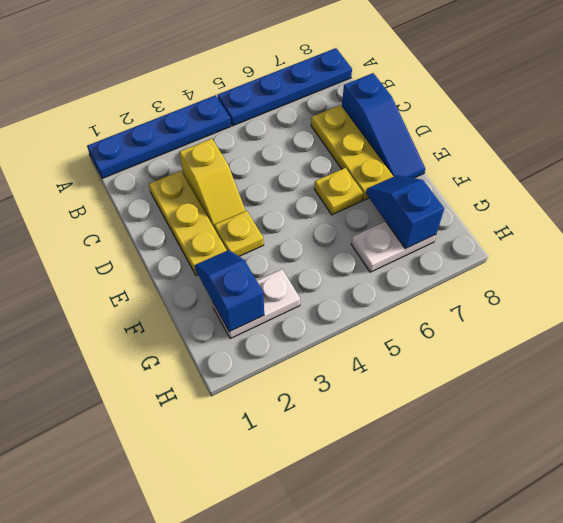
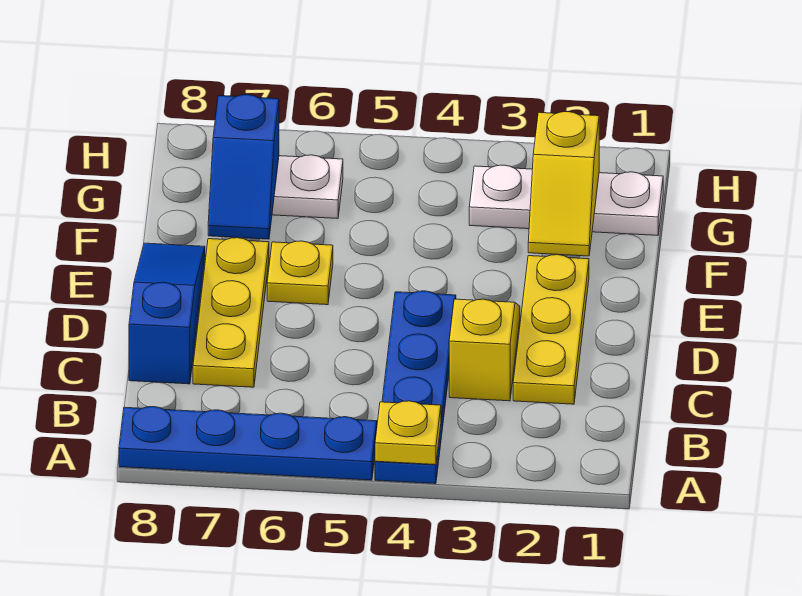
blue 1x4 plate [87,95,231,179] -> blue 1x4 plate turned to [375,291,456,484]
yellow 1x1 plate [214,211,264,256] -> yellow 1x1 plate moved to [375,401,441,465]
blue 1x2 slope [195,250,264,332] -> yellow 1x2 slope [528,112,599,256]
white 1x2 plate [213,269,300,339] -> white 1x3 plate [469,165,663,235]

